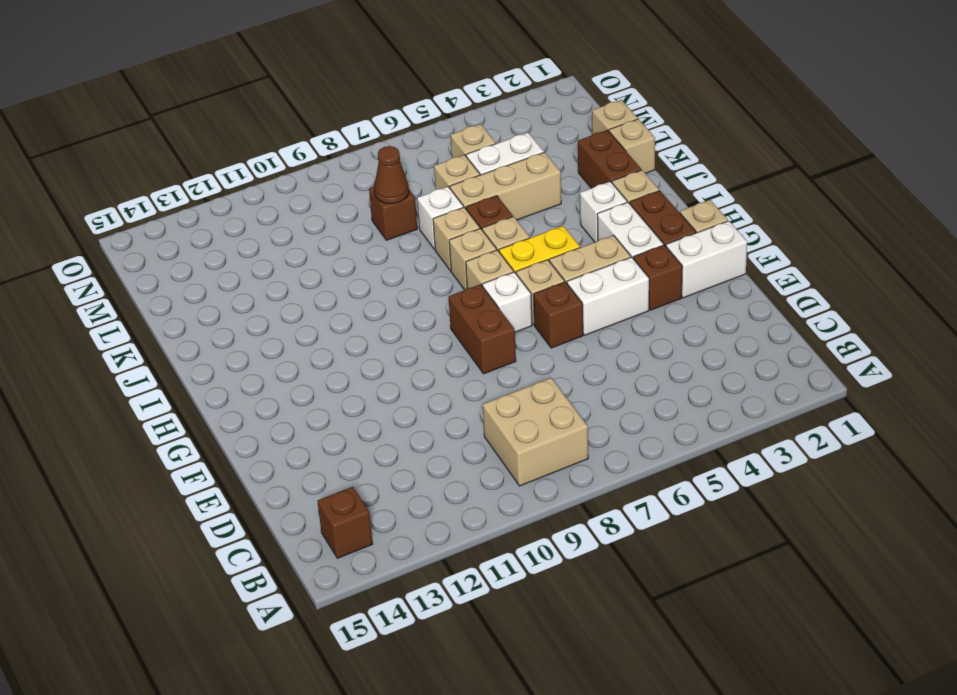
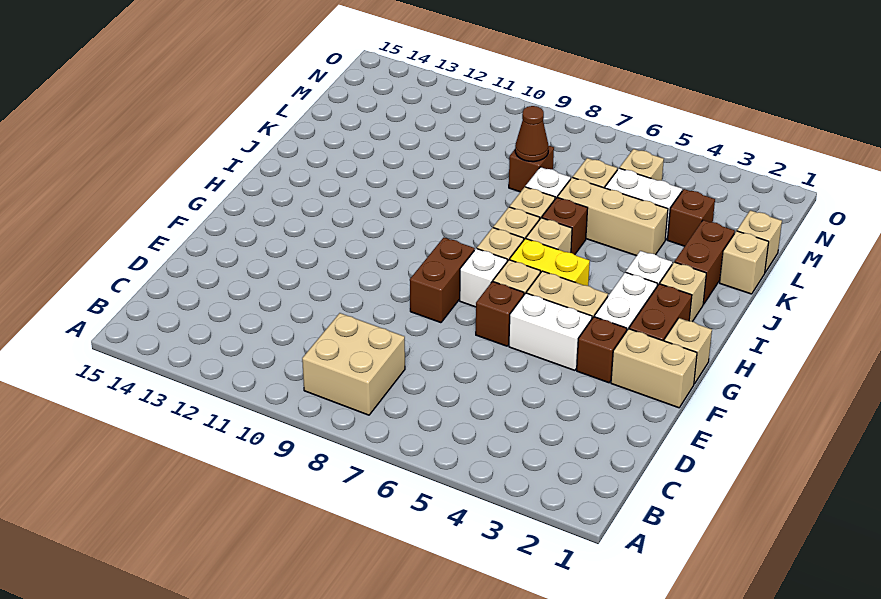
brown 1x1 brick [318,487,373,558] -> brown 1x1 brick moved to [667,189,715,246]
white 1x2 brick [666,221,747,298] -> tan 1x2 brick [611,329,697,408]

